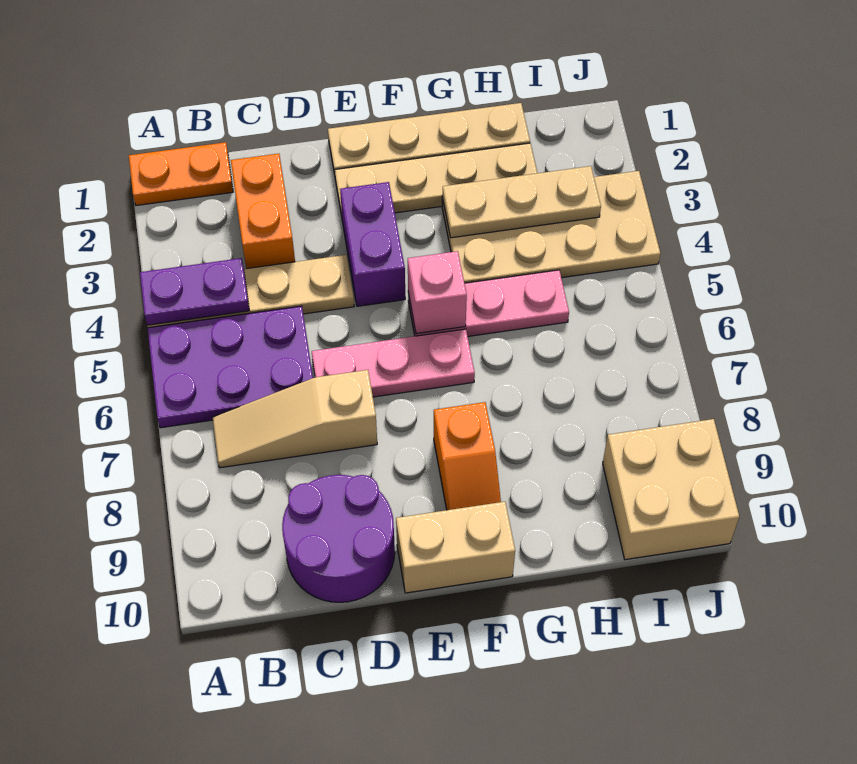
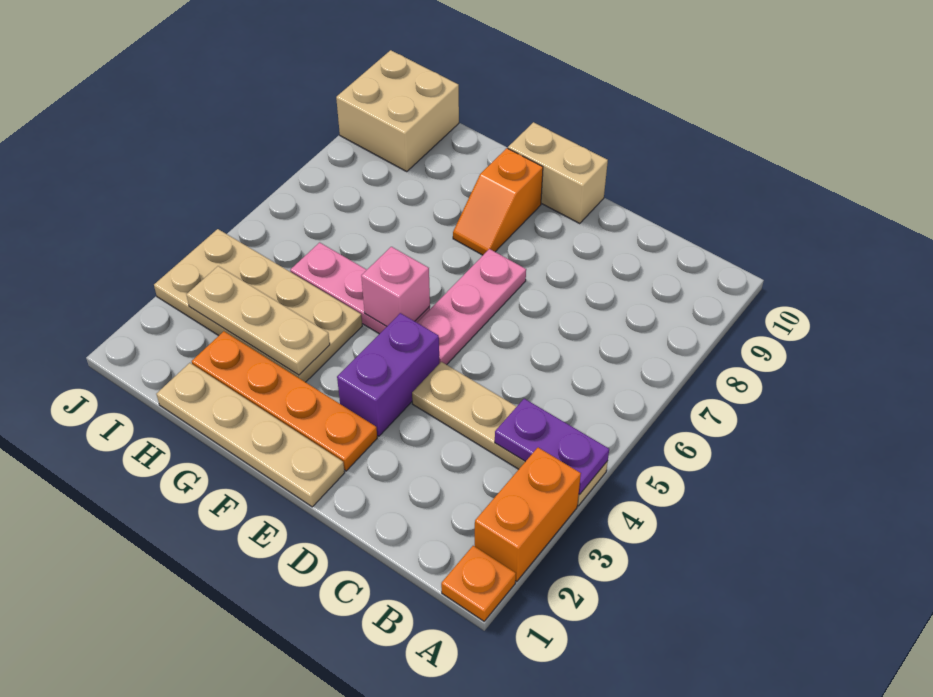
orange 1x2 plate [129,142,233,206] -> orange 1x1 plate [441,546,516,621]
purple 2x3 plate [148,306,313,428] -> none
tan 1x3 slope [213,370,377,468] -> none
orange 1x2 brick [231,154,295,269] -> orange 1x2 brick moved to [475,448,581,582]
purple 2x2 round brick [282,475,395,602] -> none
pink 1x3 plate [312,329,475,397] -> pink 1x3 plate turned to [417,249,526,365]
tan 1x4 plate [335,143,537,216] -> orange 1x4 plate [192,331,377,471]
orange 1x2 slope [434,402,501,510] -> orange 1x2 slope turned to [453,148,543,255]

